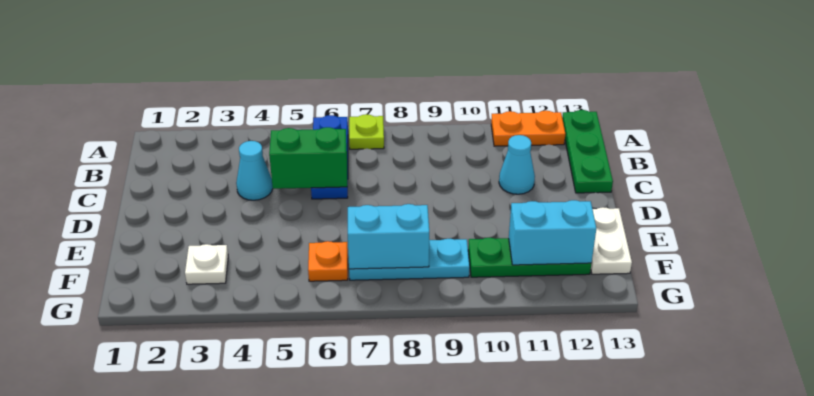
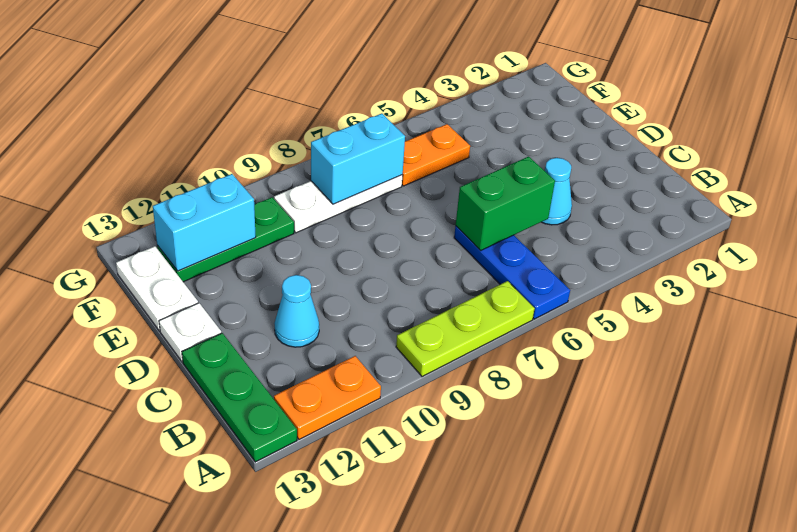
lime 1x1 plate [349,114,384,149] -> lime 1x3 plate [396,281,535,377]
white 1x1 plate [185,244,228,284] -> white 1x1 plate moved to [159,303,221,362]
orange 1x1 plate [308,241,348,281] -> orange 1x2 plate [402,124,470,186]
cyan 1x3 plate [349,239,470,280] -> white 1x3 plate [274,175,403,233]

